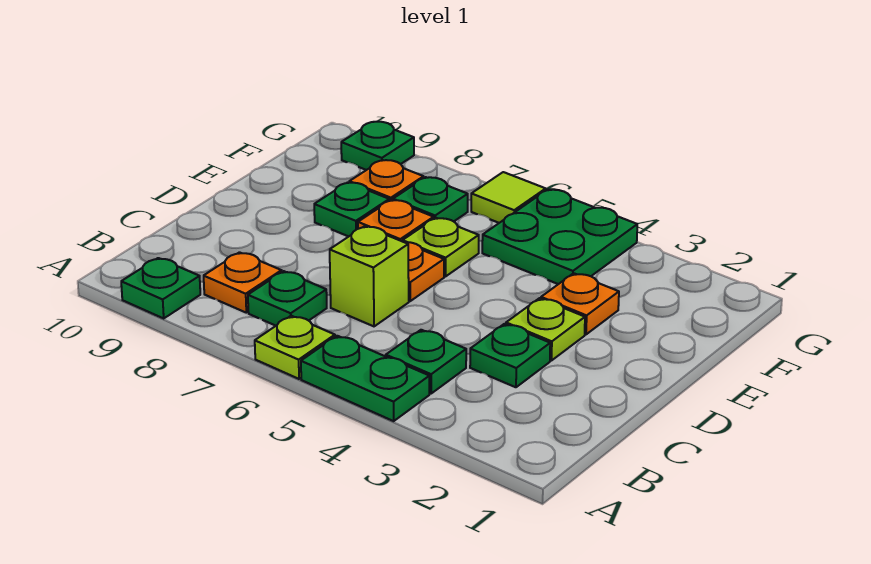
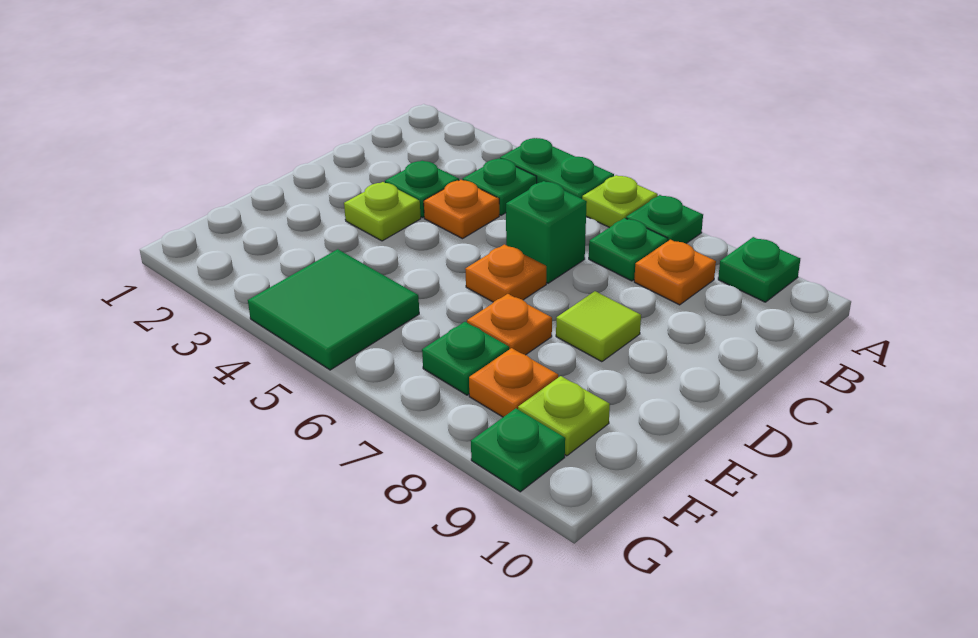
lime 1x1 brick [330,226,409,326] -> green 1x1 brick [506,181,587,283]
orange 1x1 plate [541,273,619,334] -> orange 1x1 plate moved to [424,180,499,239]
lime 1x1 plate [403,218,479,276] -> lime 1x1 plate moved to [518,376,610,456]
green 1x1 plate [314,182,389,237] -> green 1x1 plate moved to [626,195,703,243]
green 2x2 plate [482,190,637,284] -> green 2x2 tile [248,249,419,370]
lime 1x1 tile [471,172,546,223] -> lime 1x1 tile moved to [556,291,641,362]

